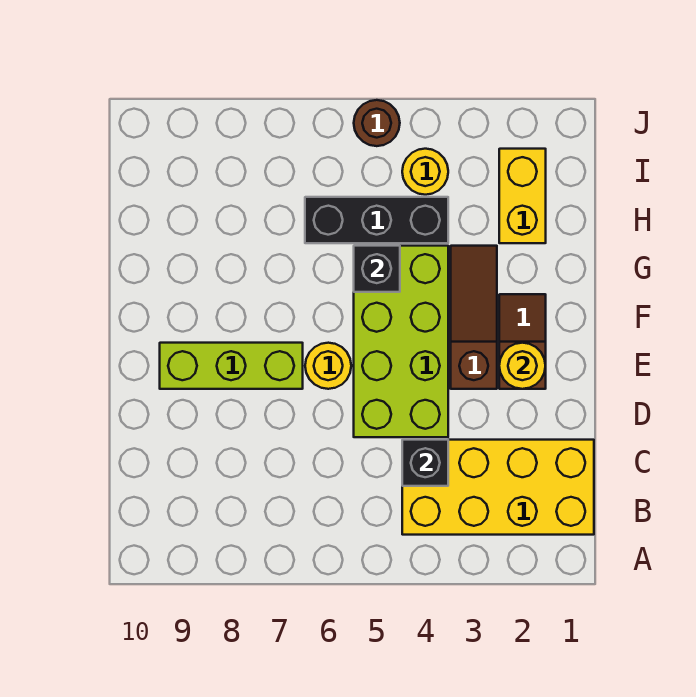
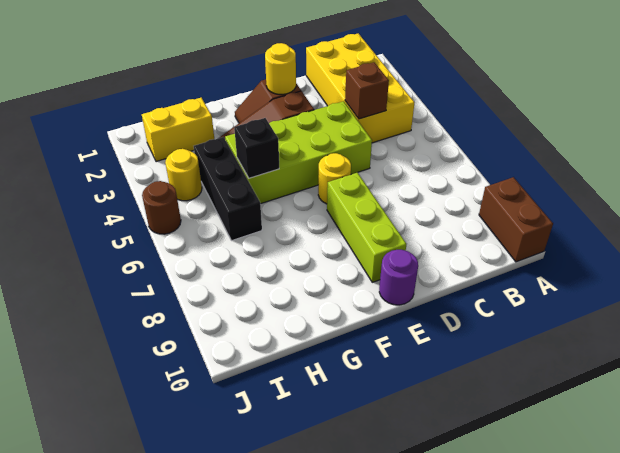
none -> brown 1x2 brick [479,177,553,262]
black 1x1 brick [402,440,448,486] -> brown 1x1 brick [345,62,389,119]
none -> purple 1x1 round brick [379,250,418,305]

